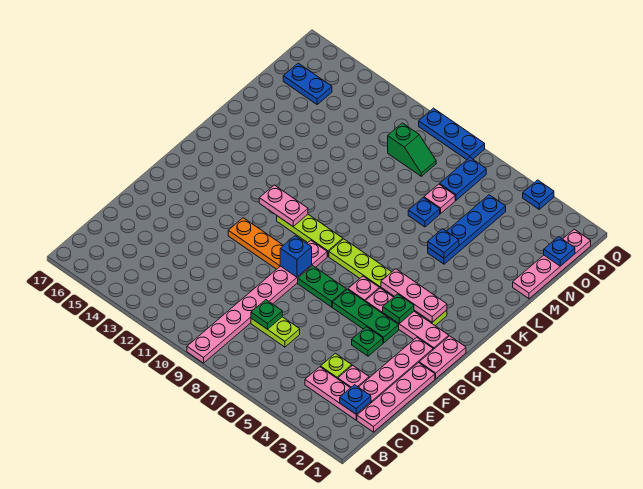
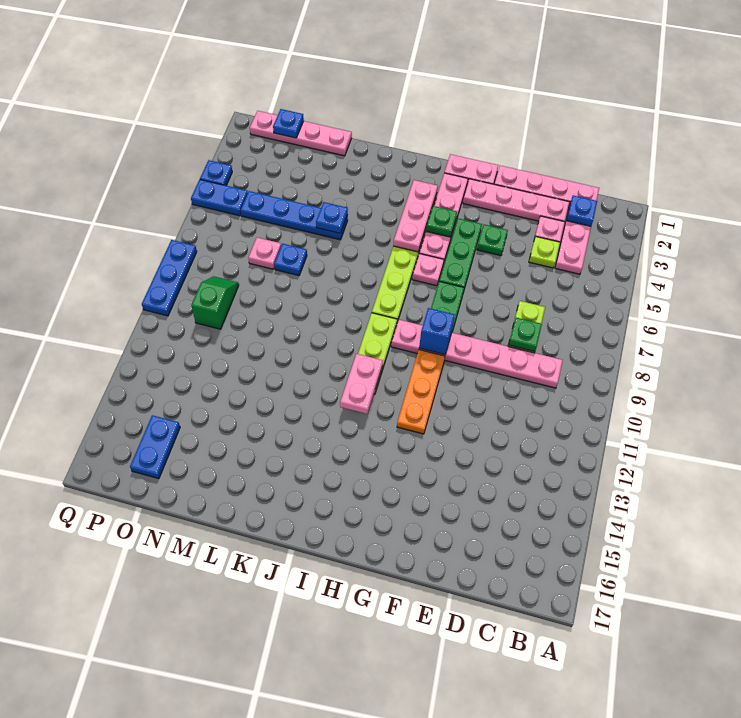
pink 1x8 plate [187,240,327,363] -> pink 1x6 plate [391,319,563,388]
blue 1x2 plate [440,158,486,200] -> blue 1x2 plate moved to [191,180,248,216]

